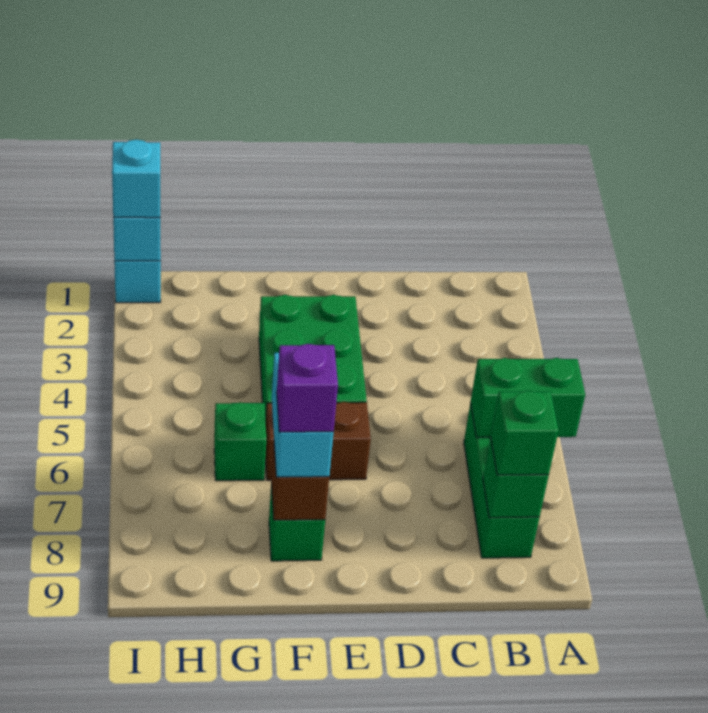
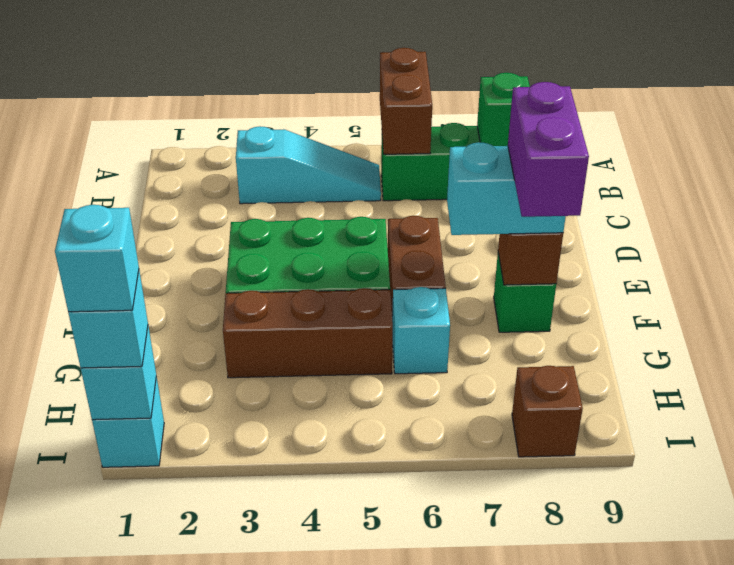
green 1x2 brick [471,358,585,438] -> brown 1x2 brick [380,48,432,154]
none -> cyan 1x3 slope [236,126,381,204]
green 1x1 brick [491,391,559,475] -> none
purple 1x1 brick [277,344,338,432] -> purple 1x2 brick [508,82,589,217]
none -> brown 1x3 brick [223,288,393,378]
green 1x1 brick [214,402,266,481] -> cyan 1x1 brick [392,287,450,374]
none -> cyan 1x1 brick [55,205,139,312]
none -> brown 1x1 brick [512,366,583,457]

